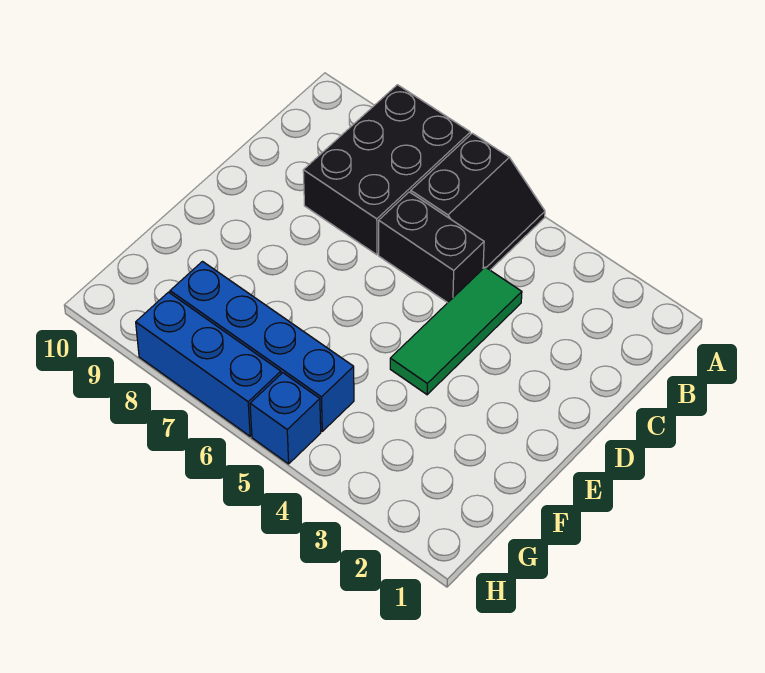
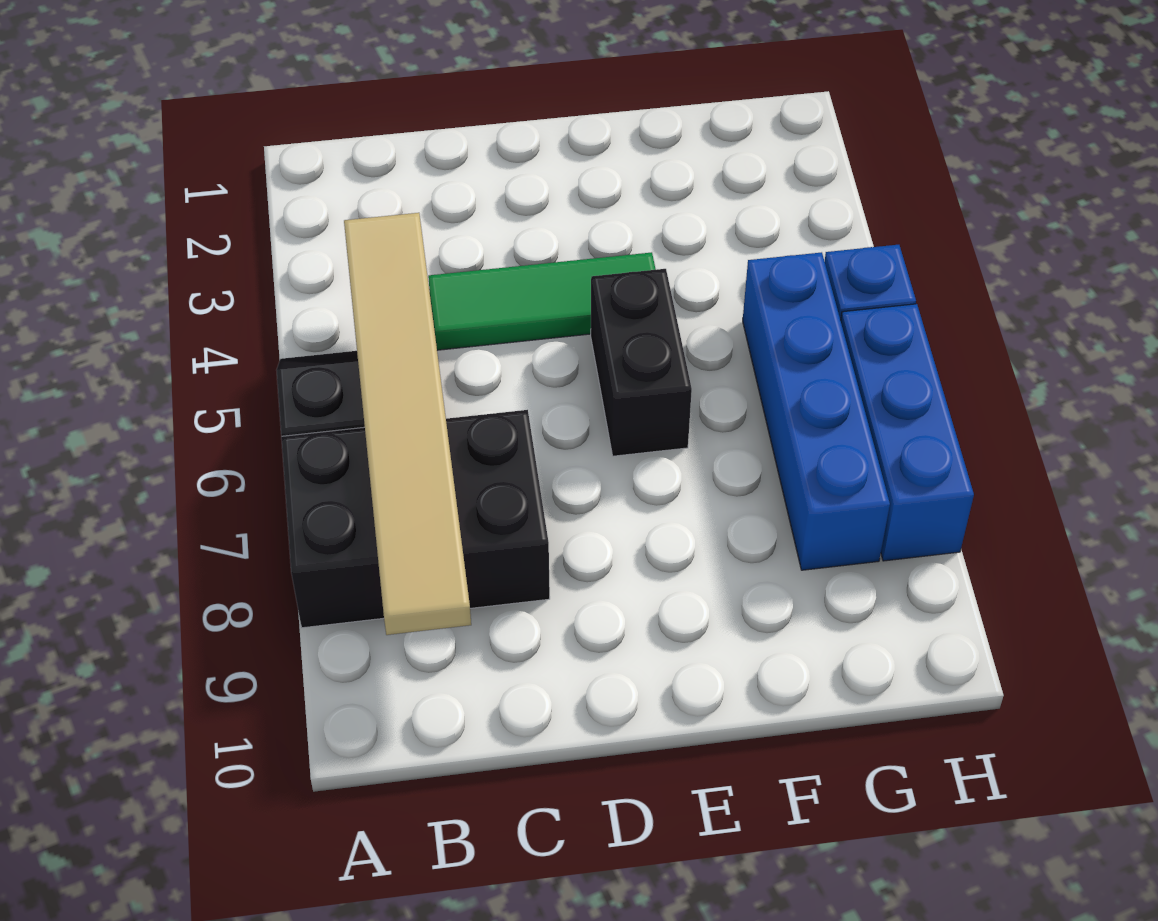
none -> tan 1x6 tile [344,213,471,635]
black 1x2 brick [379,192,484,303] -> black 1x2 brick moved to [591,269,692,456]

